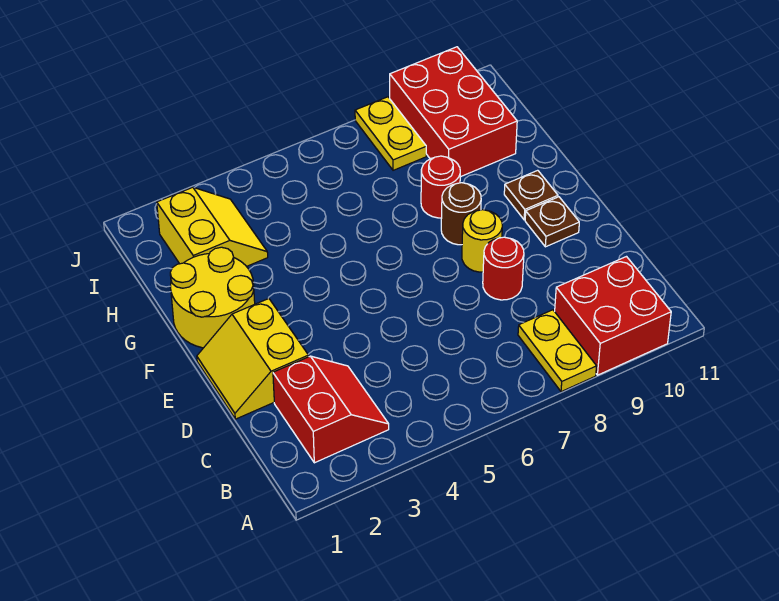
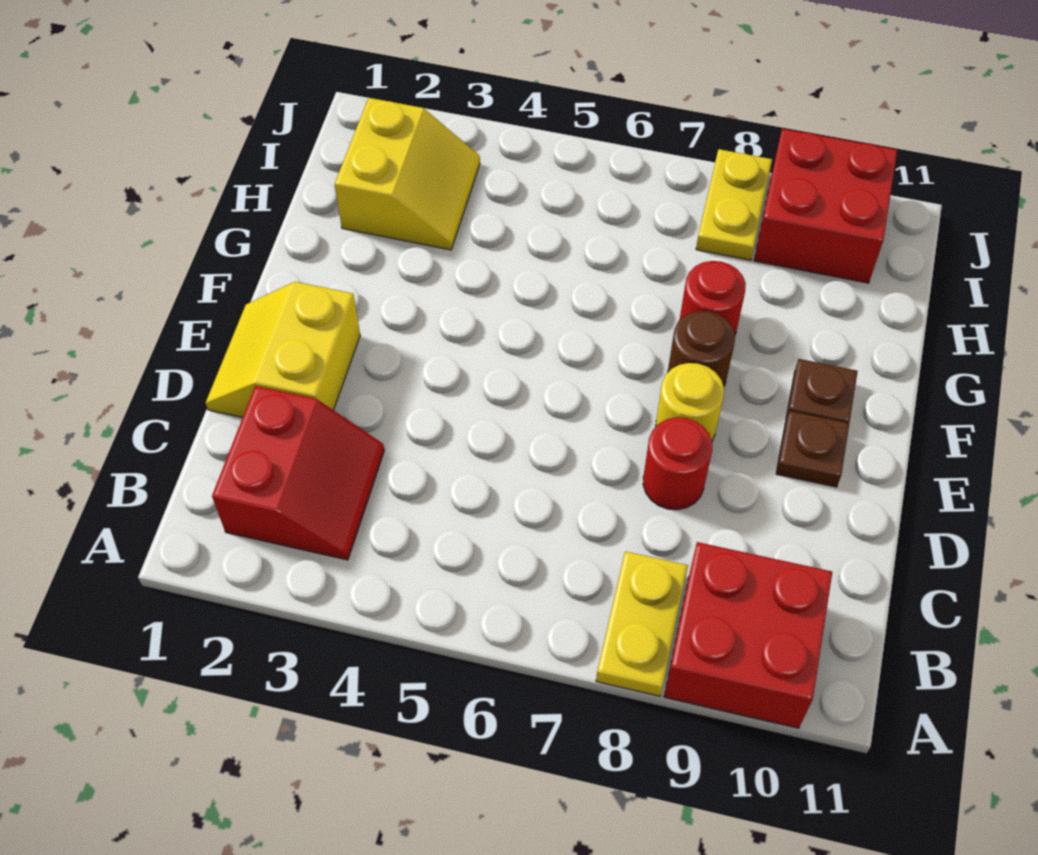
yellow 2x2 round brick [170,247,255,348] -> none
red 2x3 brick [390,47,517,177] -> red 2x2 brick [754,129,897,283]

